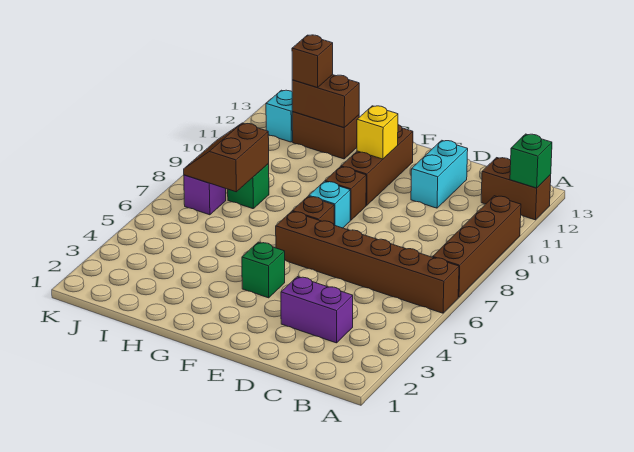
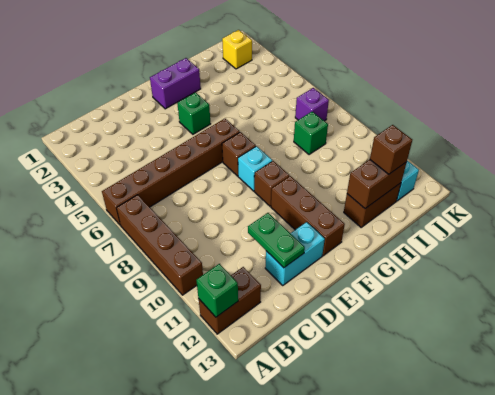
purple 1x2 brick [281,277,353,343] -> purple 1x2 brick moved to [150,58,201,109]
cyan 1x2 brick [411,140,468,208] -> cyan 1x2 brick turned to [265,222,325,285]
none -> green 1x2 plate [248,213,305,268]
yellow 1x1 brick [357,106,398,159] -> yellow 1x1 brick moved to [222,30,252,69]
brown 2x2 slope [184,123,269,192] -> none

